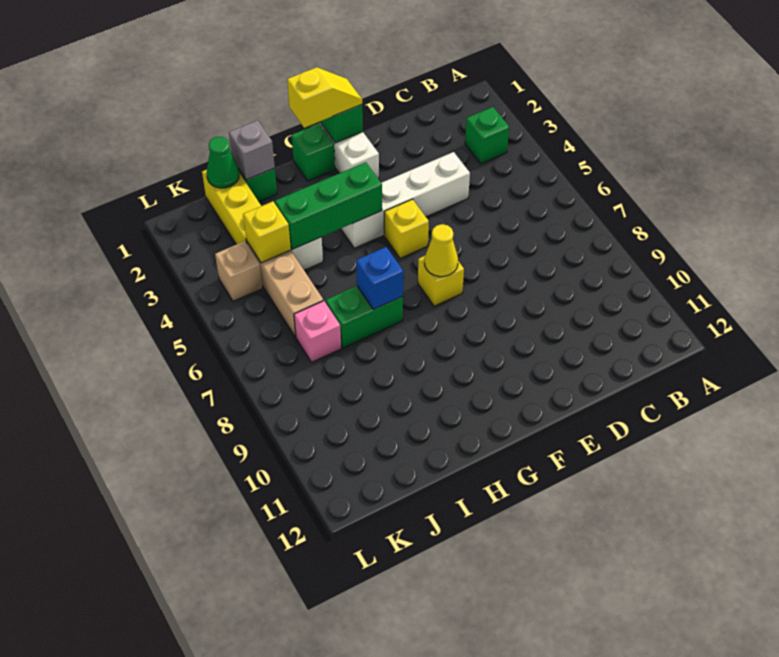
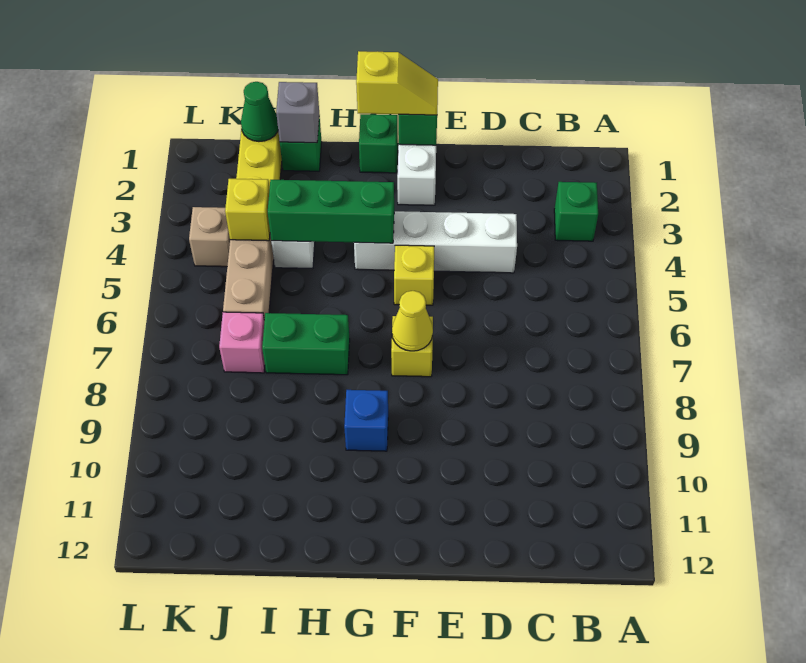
blue 1x1 brick [356,247,403,309] -> blue 1x1 brick moved to [344,390,388,451]

